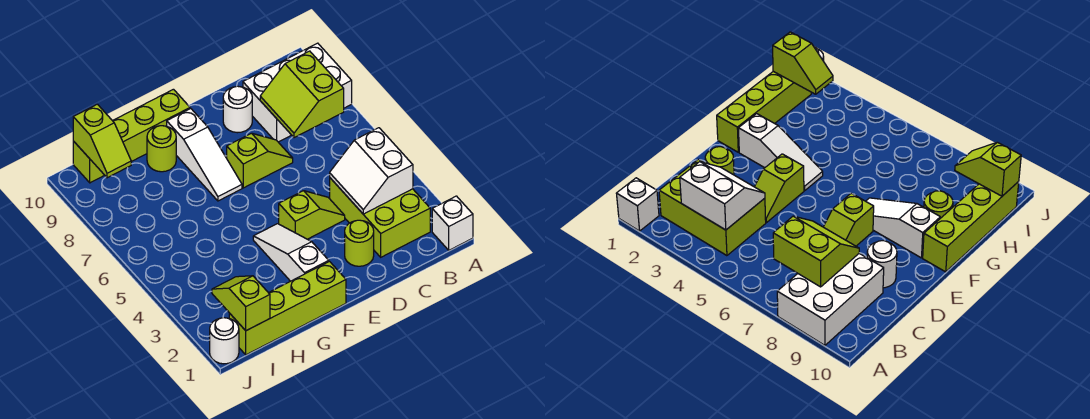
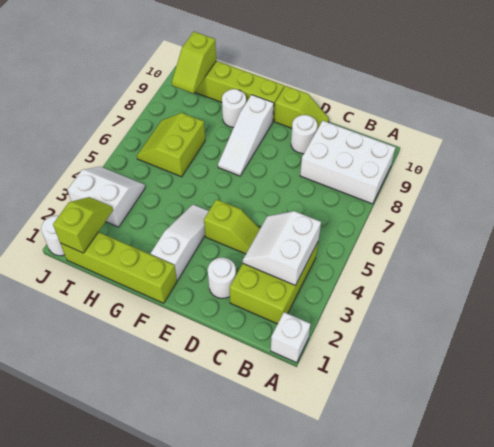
lime 2x2 slope [260,51,344,138] -> lime 2x2 slope moved to [137,113,205,177]
lime 1x1 round brick [345,220,374,266] -> white 1x1 round brick [208,258,236,298]
lime 1x2 slope [227,133,293,188] -> lime 1x2 slope moved to [274,86,329,129]
lime 1x1 round brick [147,126,176,172] -> white 1x1 round brick [222,89,246,127]
none -> white 2x2 slope [67,167,145,227]

